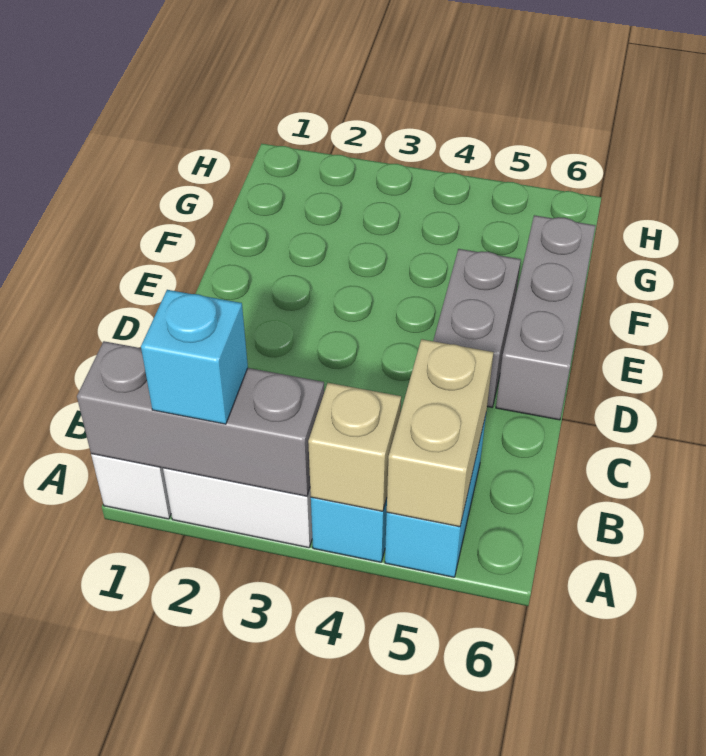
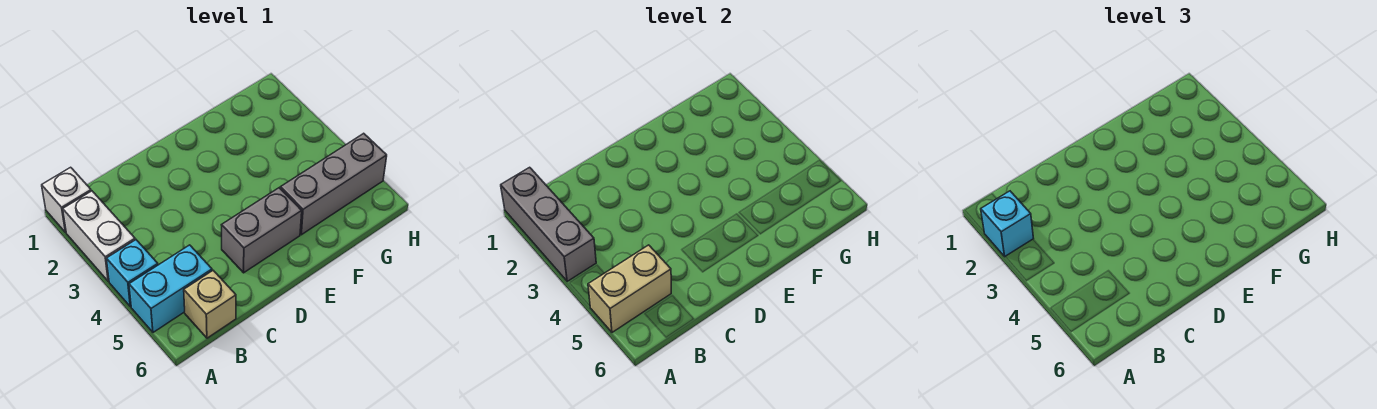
tan 1x1 brick [308,383,401,511] -> tan 1x1 brick moved to [184,271,236,338]
grey 1x3 brick [496,215,595,420] -> grey 1x3 brick moved to [280,133,387,235]

